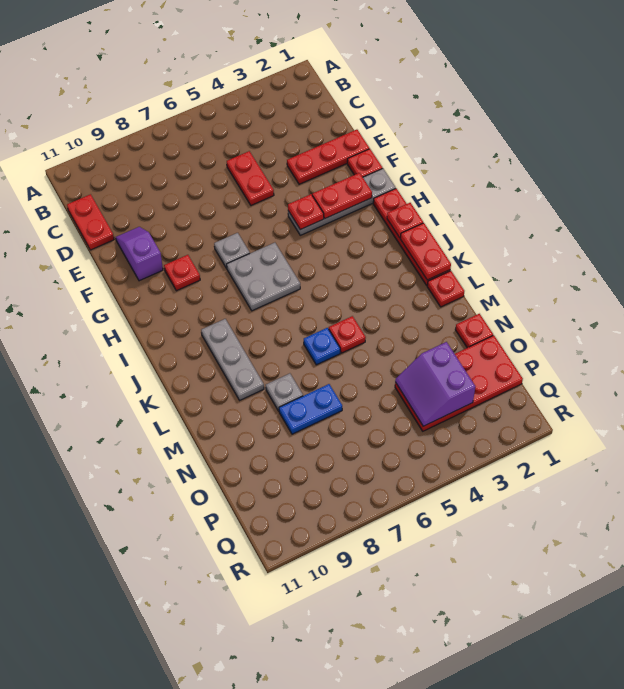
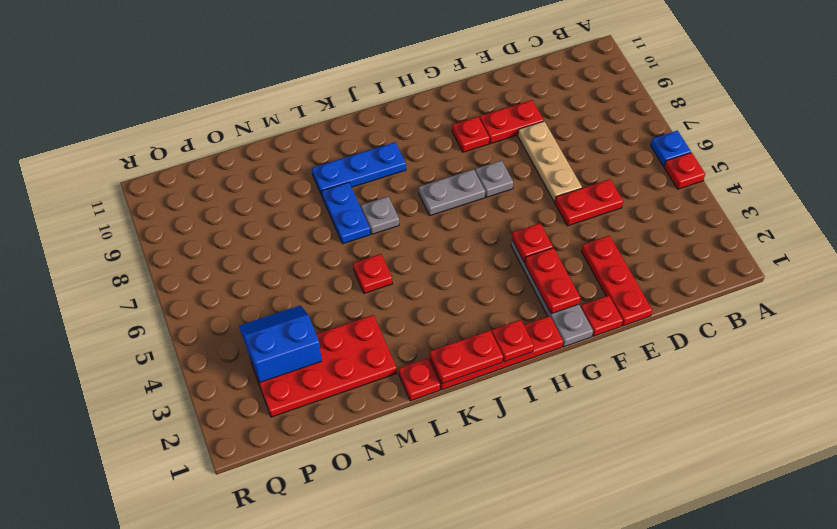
red 1x2 plate [67,194,114,250] -> red 1x2 plate moved to [480,100,544,144]
none -> tan 1x3 plate [518,121,582,202]
purple 1x2 slope [116,227,163,281] -> none
grey 2x2 plate [227,243,300,311] -> grey 1x2 plate [419,169,485,216]
grey 1x3 plate [201,319,264,400] -> blue 1x3 plate [312,142,406,196]
blue 1x1 plate [304,328,340,365] -> blue 1x1 plate moved to [651,131,691,167]
grey 1x1 plate [266,373,303,411] -> grey 1x1 plate moved to [361,196,399,234]
red 1x1 plate [455,314,493,348] -> red 1x1 plate moved to [664,153,705,189]
blue 1x2 plate [279,384,342,434] -> blue 1x2 plate moved to [322,182,370,244]
red 2x4 plate [395,335,523,431] -> red 2x4 plate turned to [251,315,397,417]
purple 2x2 slope [395,342,475,426] -> blue 2x2 slope [239,305,322,383]

